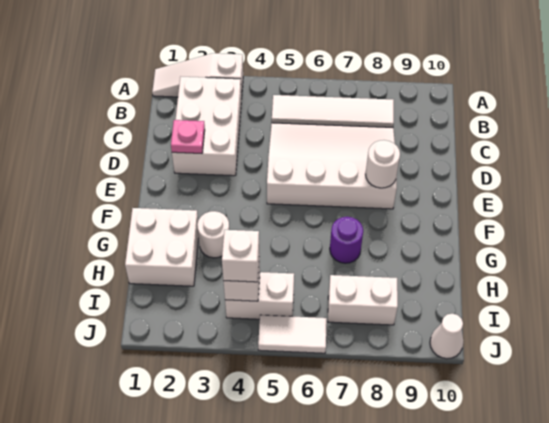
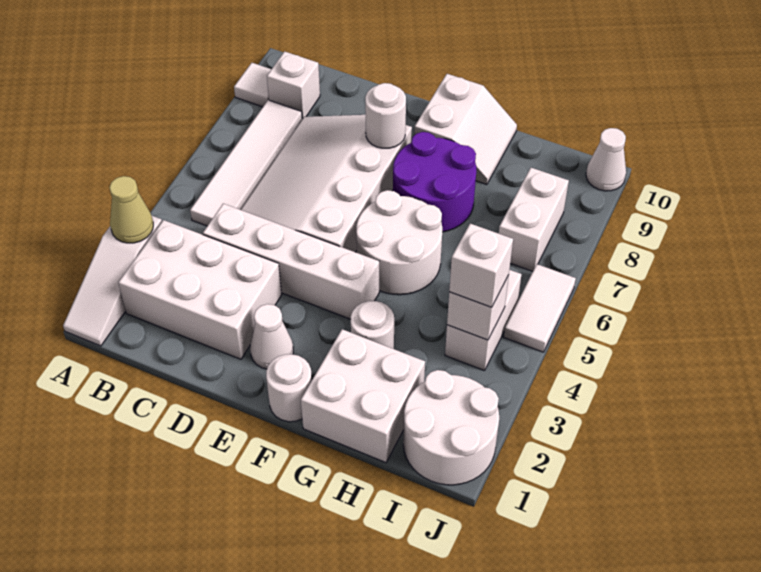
none -> tan 1x1 cone [109,176,153,243]
none -> white 1x1 tile [234,63,271,107]
none -> white 1x1 brick [267,51,320,119]
none -> white 1x4 brick [203,204,379,319]
pink 1x1 plate [171,120,205,153] -> none
none -> white 1x1 cone [250,304,293,369]
none -> white 1x1 round brick [266,354,312,422]
none -> white 2x2 round brick [356,190,442,295]
none -> white 2x2 slope [414,74,517,185]
purple 1x1 round brick [330,217,363,263] -> purple 2x2 round brick [393,132,476,232]
none -> white 2x2 round brick [403,370,499,485]

